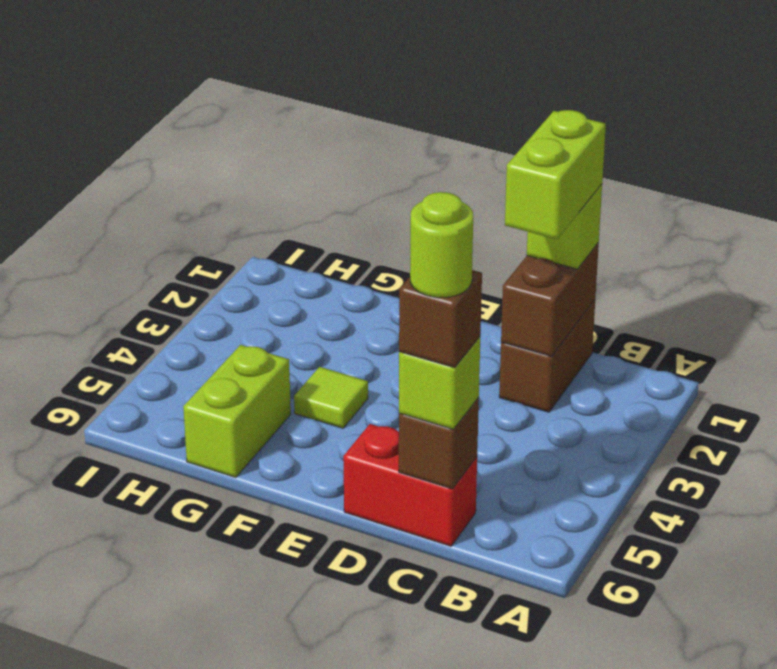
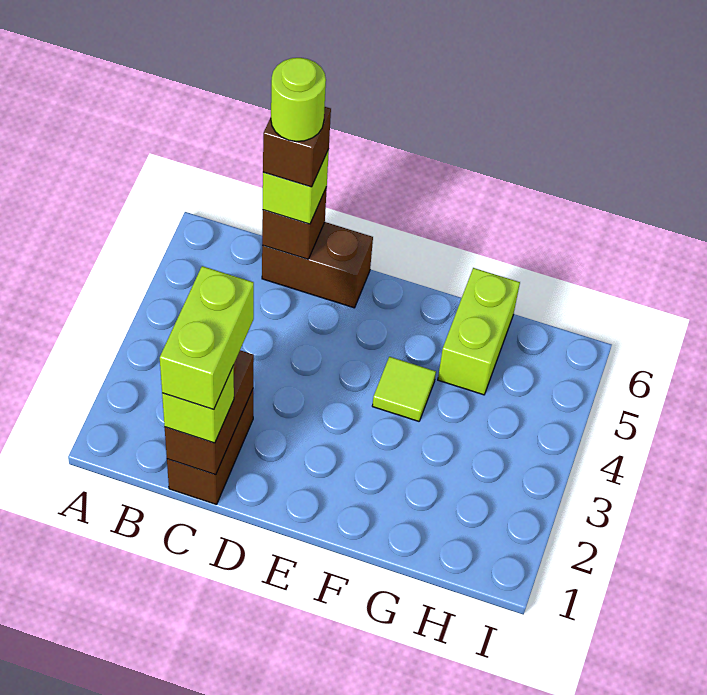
red 1x2 brick [343,424,477,546] -> brown 1x2 brick [262,222,373,308]

